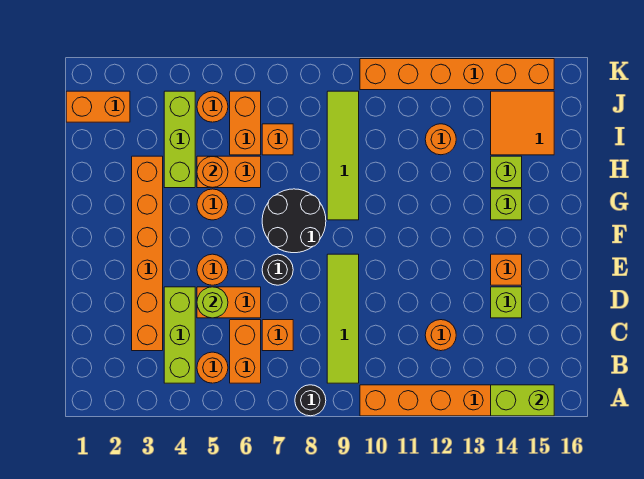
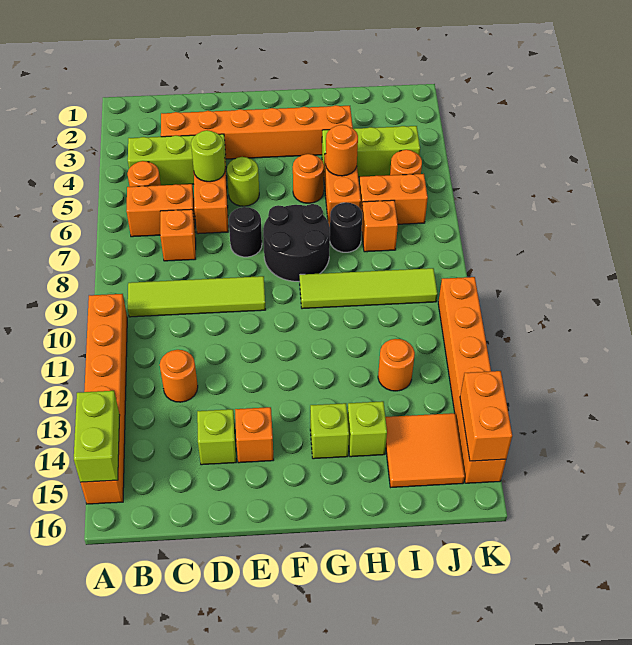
black 1x1 round brick [295,385,326,416] -> black 1x1 round brick moved to [330,202,362,252]
orange 1x1 round brick [197,254,228,285] -> lime 1x1 round brick [227,157,259,206]
orange 1x2 brick [66,91,130,122] -> orange 1x2 brick moved to [460,371,512,461]

